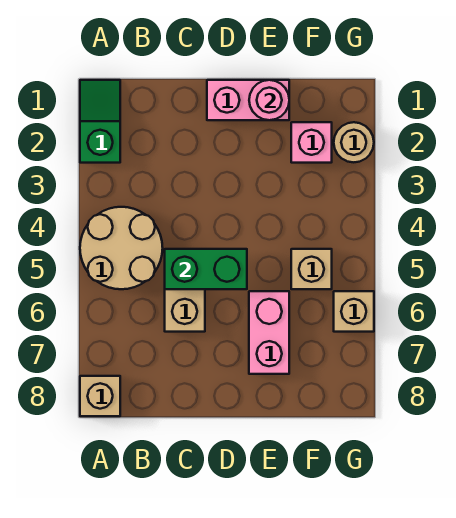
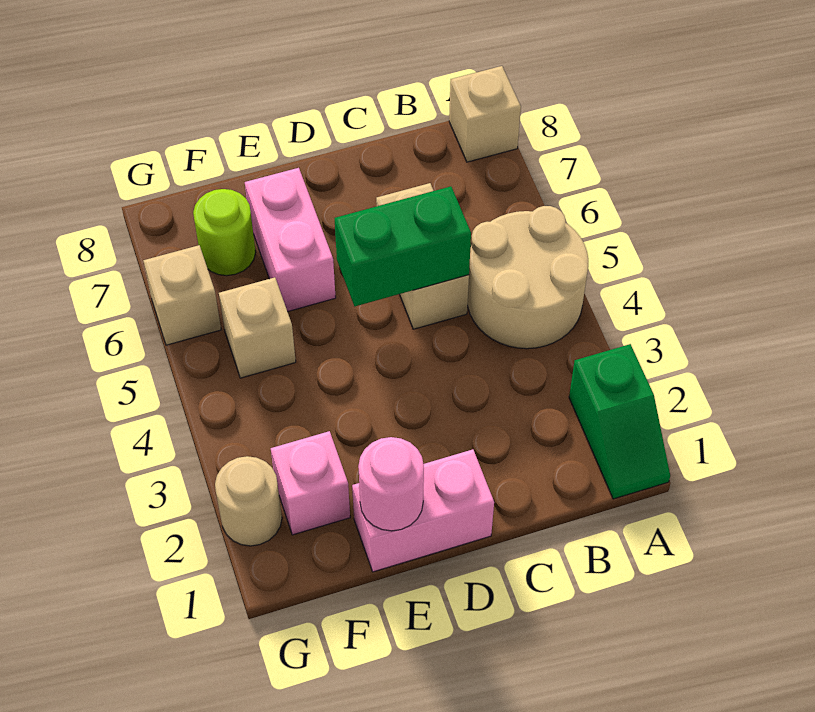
none -> lime 1x1 round brick [193,189,256,276]

